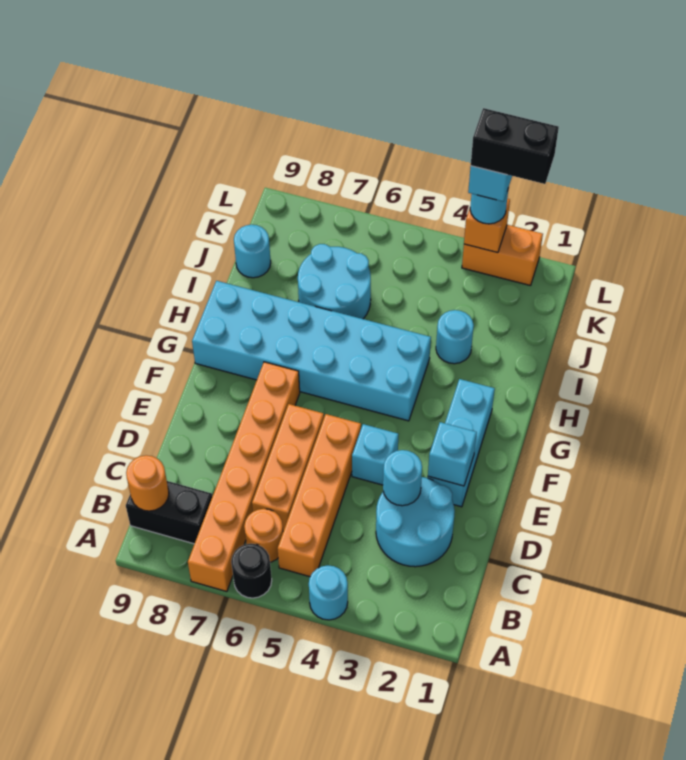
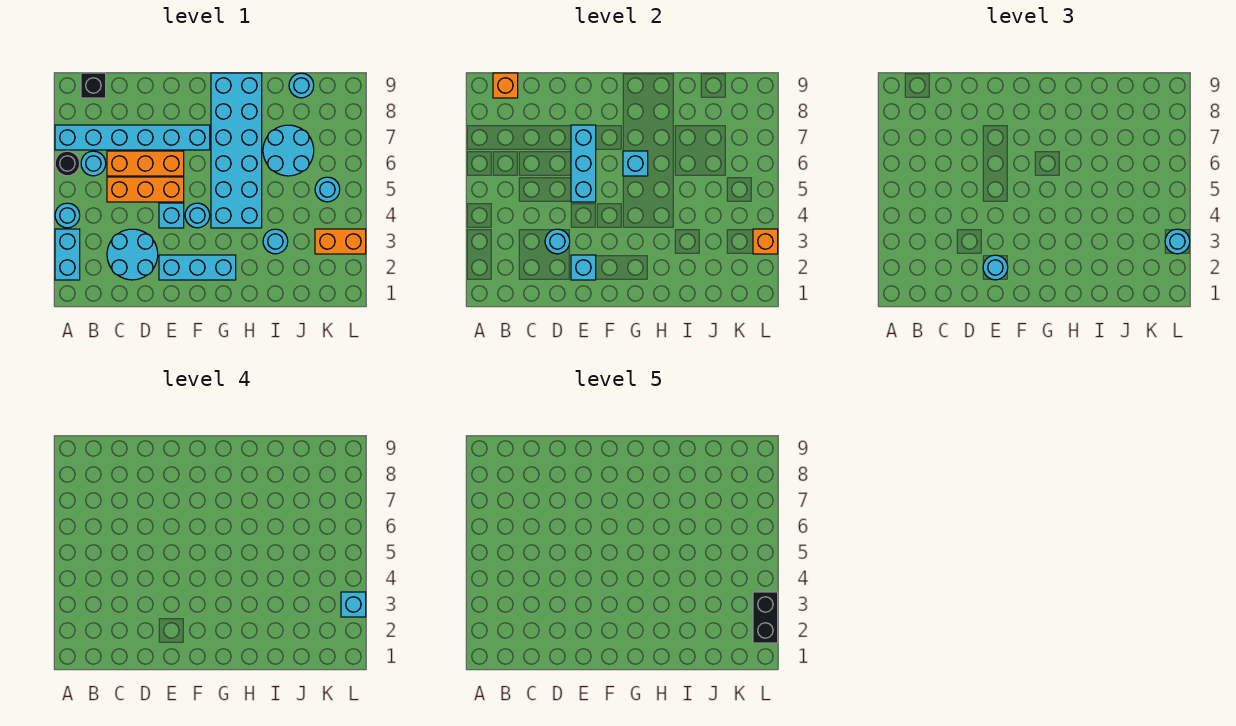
none -> cyan 1x2 brick [55,229,80,280]
orange 1x6 brick [188,362,300,592] -> cyan 1x6 brick [55,125,210,150]
orange 1x4 brick [278,414,361,577] -> orange 1x3 brick [107,177,184,202]
orange 1x1 round brick [244,509,283,562] -> cyan 1x1 round brick [81,151,106,176]
black 1x2 brick [126,481,212,544] -> black 1x1 brick [81,73,106,98]
orange 1x1 round brick [126,455,169,511] -> orange 1x1 brick [493,73,518,98]
none -> cyan 1x1 round brick [983,255,1008,280]
none -> cyan 1x3 brick [571,125,596,202]
none -> cyan 1x1 round brick [185,203,210,228]
none -> cyan 1x1 brick [623,151,648,176]
none -> cyan 1x1 round brick [315,177,340,202]
orange 1x2 brick [462,225,543,286] -> orange 1x2 brick turned to [315,229,366,254]

